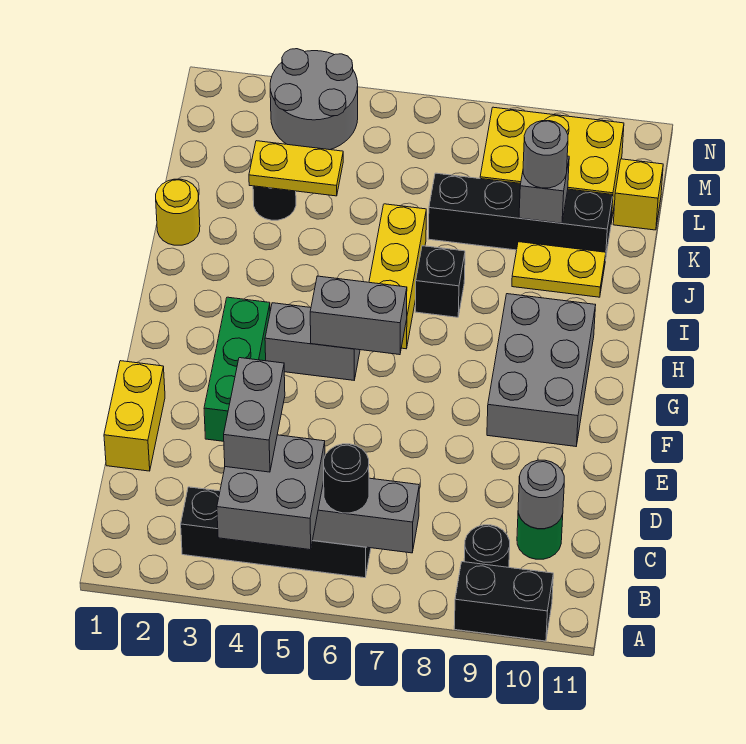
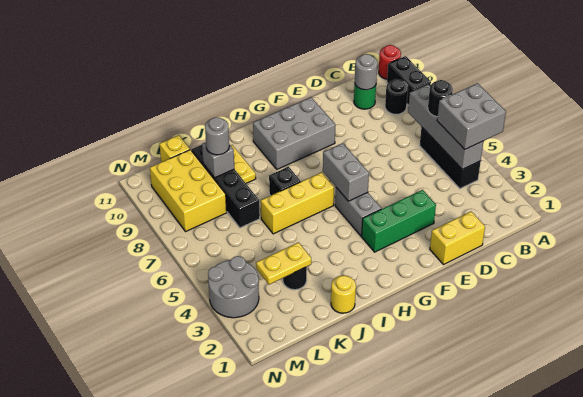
none -> red 1x1 round brick [379,45,401,79]
black 1x4 brick [181,487,371,578] -> black 1x3 brick [420,127,481,189]
grey 1x2 brick [224,358,285,472] -> none
yellow 1x2 plate [249,141,343,196] -> yellow 1x2 plate turned to [256,242,311,285]

